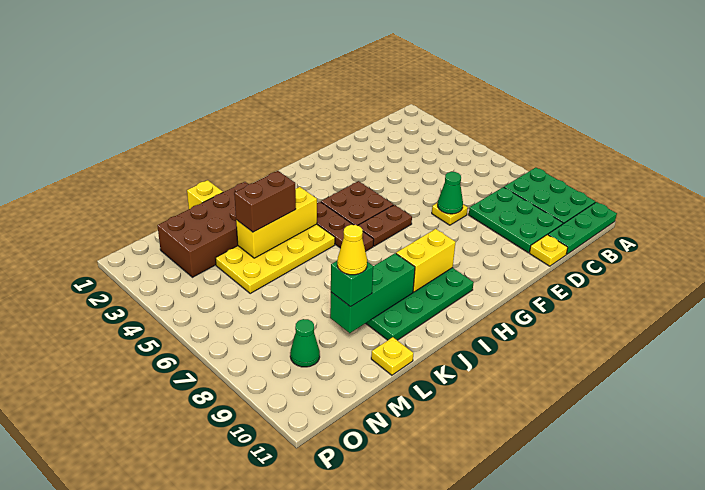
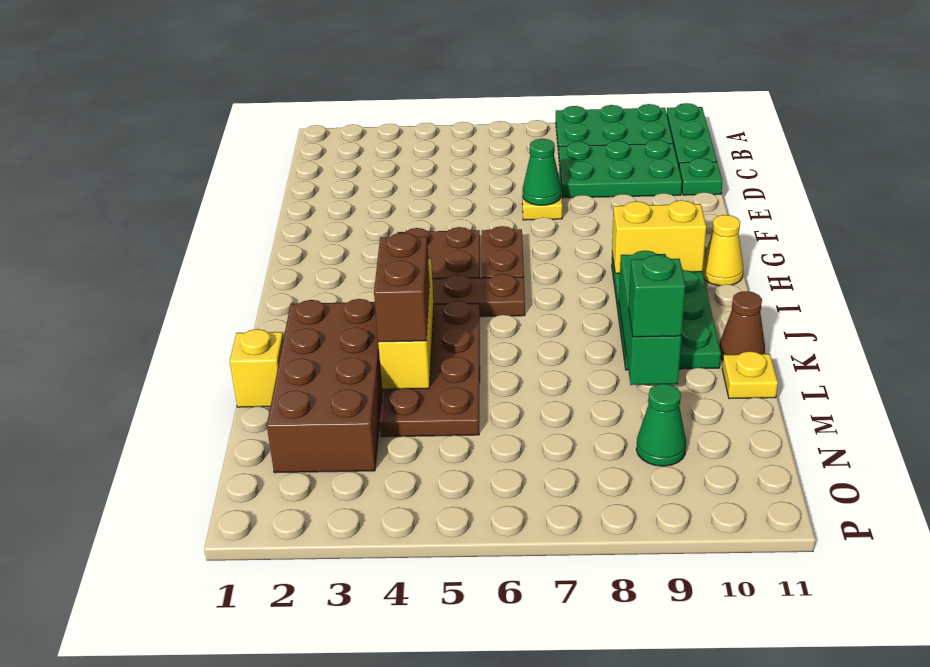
yellow 1x1 plate [529,235,568,266] -> green 1x1 plate [679,158,723,195]
yellow 1x2 brick [396,229,456,292] -> yellow 1x2 brick turned to [612,200,706,273]
yellow 2x4 plate [216,224,335,294] -> brown 2x4 plate [379,301,480,437]
none -> brown 1x1 cone [719,291,765,360]
yellow 1x1 cone [337,225,367,275] -> yellow 1x1 cone moved to [703,215,743,286]

